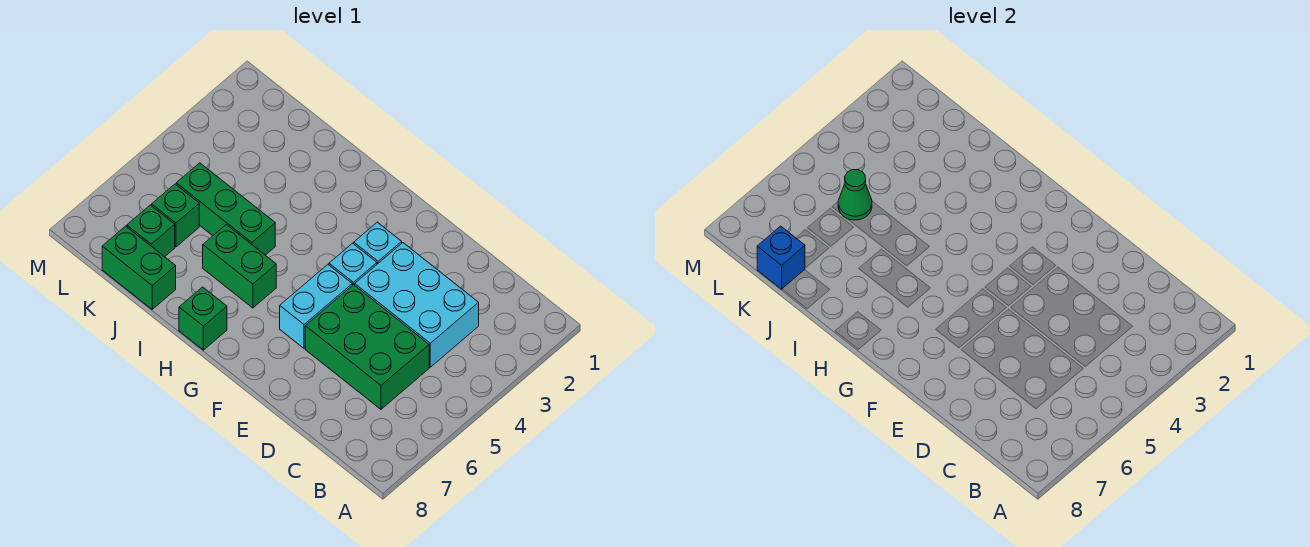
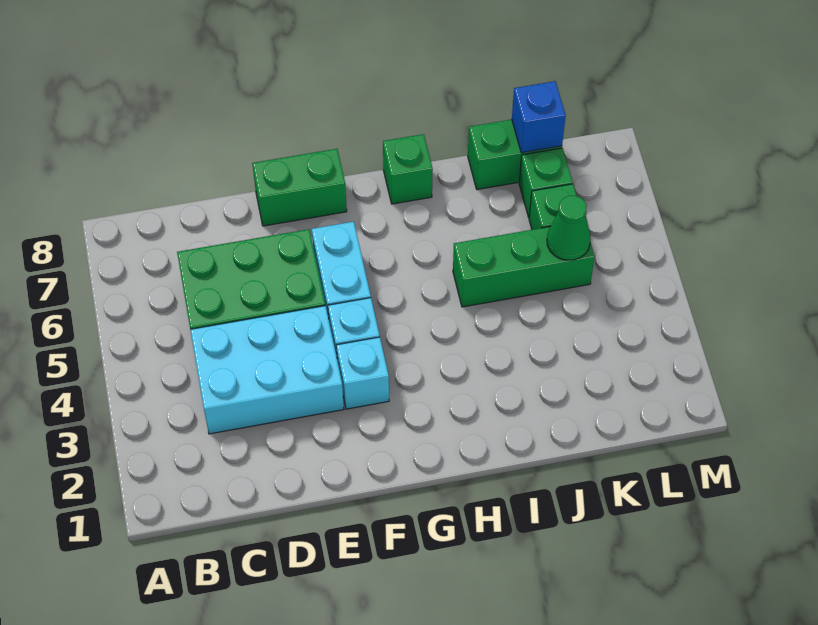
green 1x2 brick [203,225,276,308] -> green 1x2 brick moved to [252,149,347,226]

